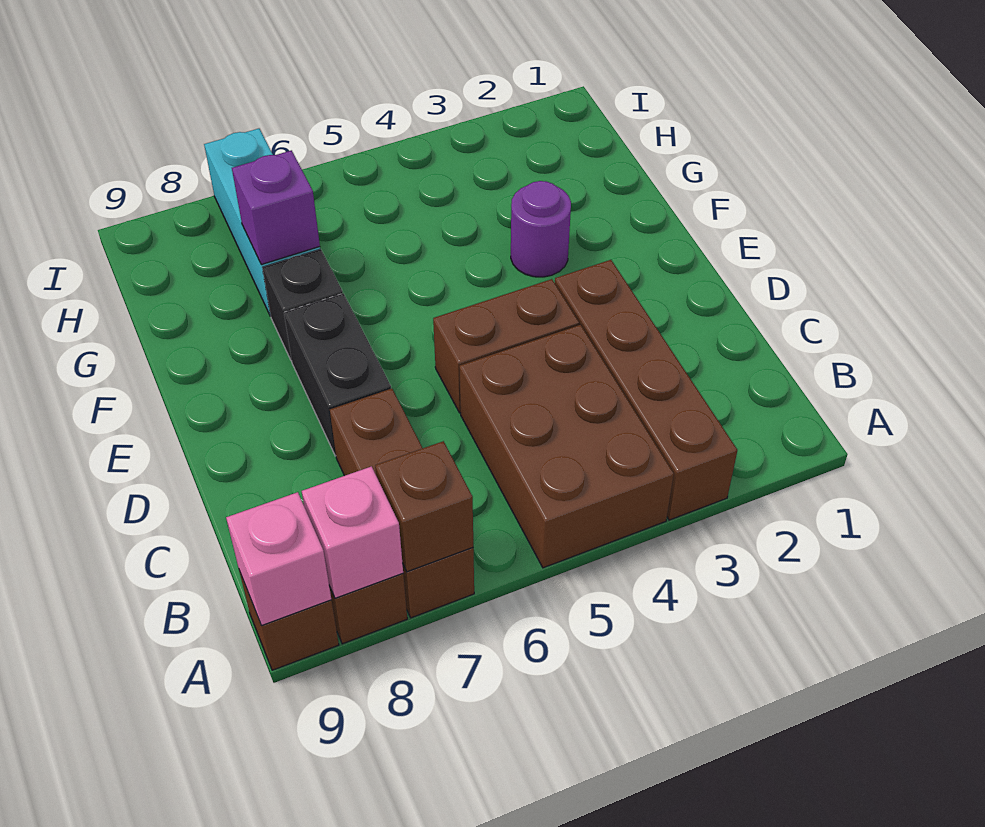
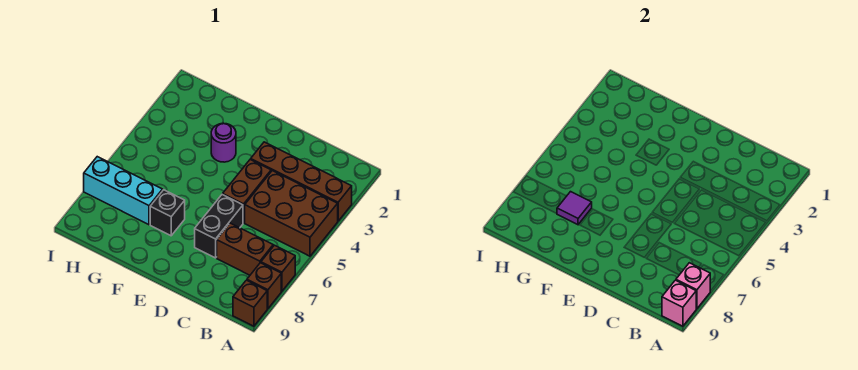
brown 1x1 brick [375,441,473,572] -> none
black 1x2 brick [284,293,391,456] -> black 1x2 brick turned to [195,194,243,258]
purple 1x1 brick [232,150,320,264] -> purple 1x1 tile [557,192,592,225]

